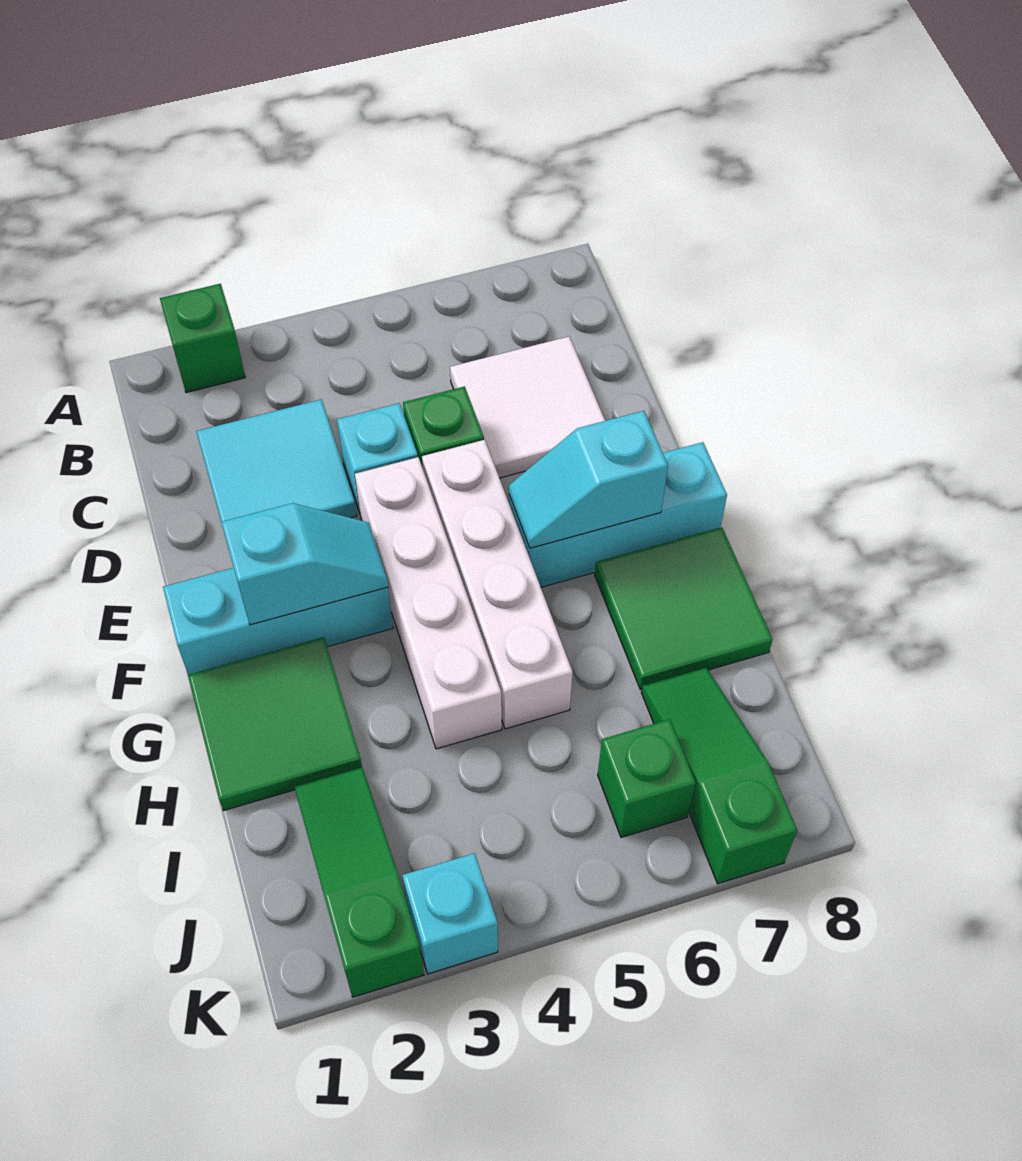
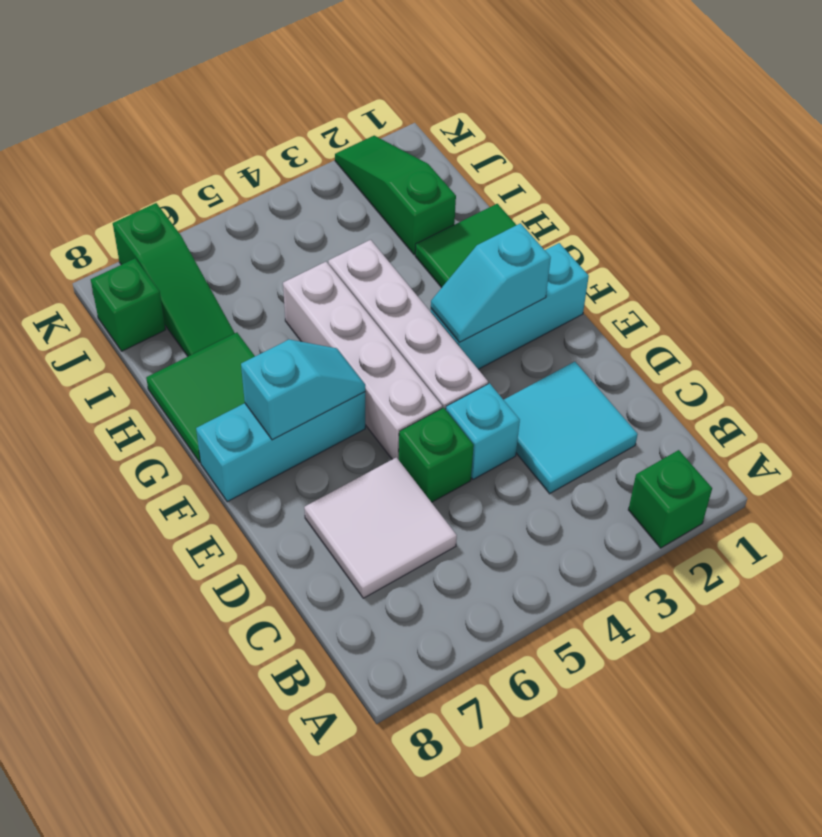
green 1x3 slope [295,767,424,997] -> green 1x3 slope turned to [335,136,456,255]
green 1x1 brick [598,719,696,838] -> green 1x1 brick moved to [91,258,166,351]
cyan 1x1 brick [402,853,498,974] -> none

